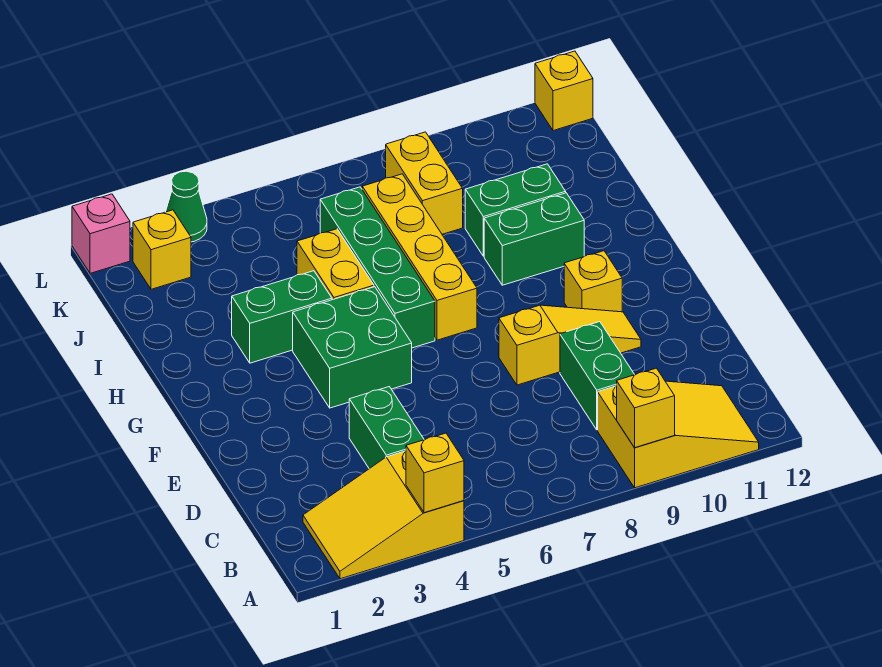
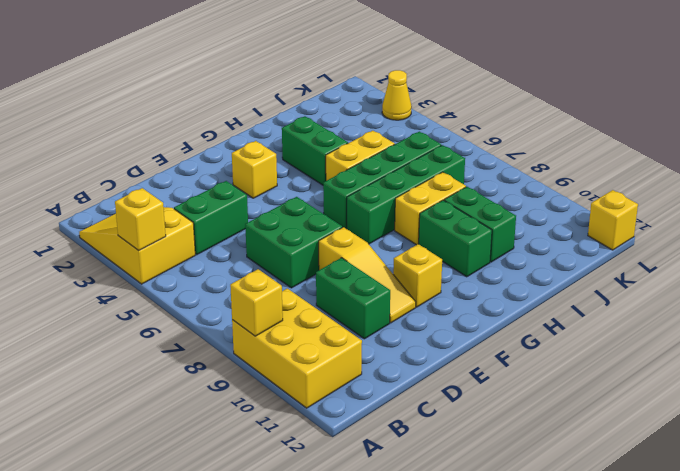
yellow 2x3 slope [598,381,759,488] -> yellow 2x3 brick [232,288,362,408]
green 1x2 brick [560,322,635,430] -> green 1x2 brick turned to [316,258,390,339]
green 2x2 brick [293,287,412,408] -> green 2x2 brick moved to [245,197,342,288]
yellow 1x4 brick [362,174,477,340] -> green 1x4 brick [346,145,465,244]
yellow 1x2 brick [386,132,463,234] -> yellow 1x2 brick moved to [395,172,466,245]
yellow 1x1 brick [133,210,191,289] -> yellow 1x1 brick moved to [232,141,277,198]
pink 1x1 brick [72,194,130,273] -> none
green 1x1 cone [166,171,207,242] -> yellow 1x1 cone [382,70,412,120]

